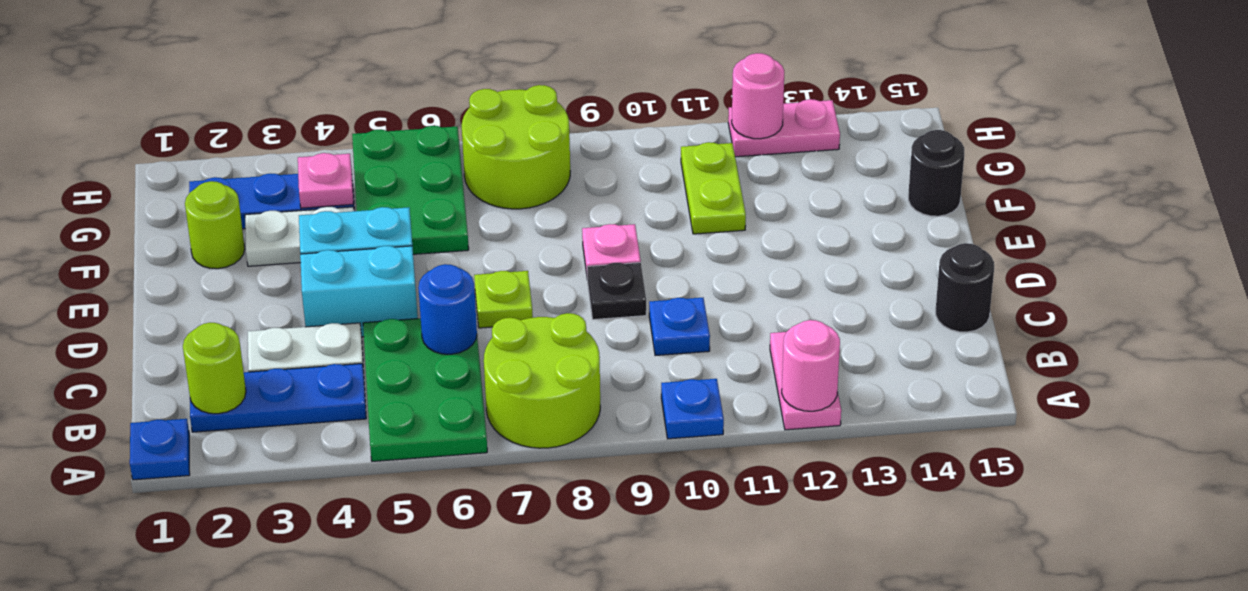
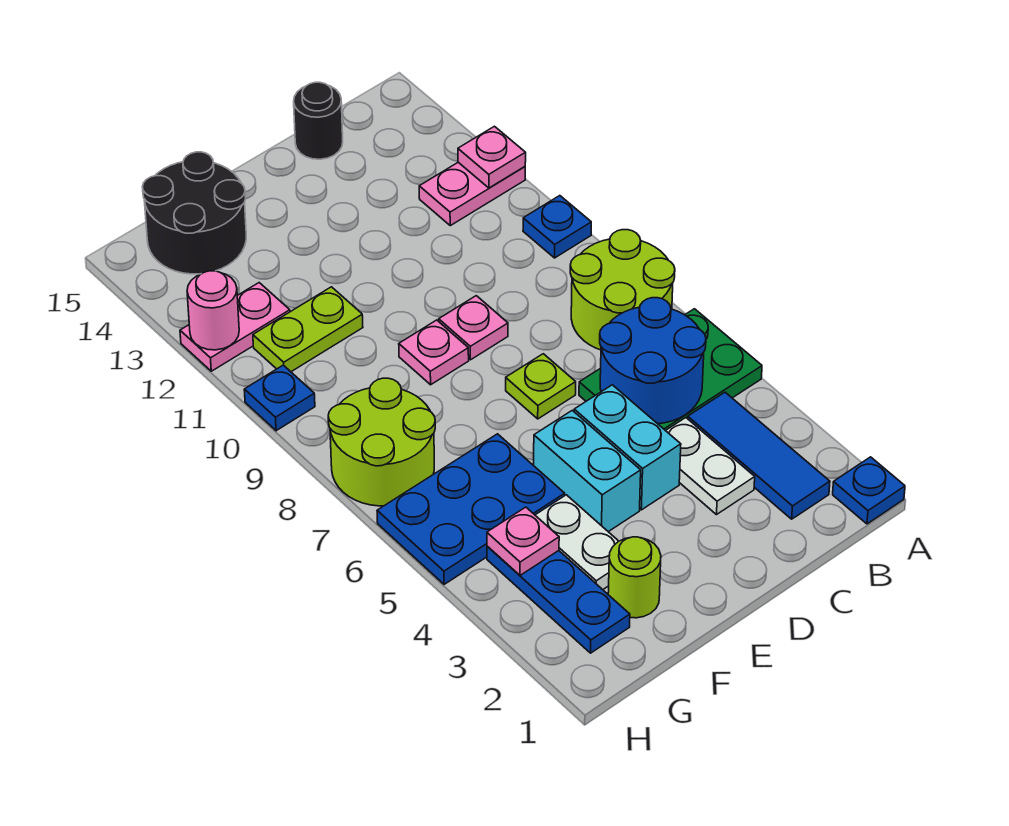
pink 1x1 round brick [782,320,840,411] -> pink 1x1 plate [458,126,526,188]
blue 1x3 plate [190,364,366,432] -> blue 1x3 tile [688,392,830,519]
lime 1x1 round brick [183,323,246,414] -> none
blue 1x1 round brick [418,264,477,354] -> blue 2x2 round brick [600,298,706,424]
blue 1x1 plate [649,298,710,356] -> blue 1x1 plate moved to [244,365,315,431]
black 1x1 plate [587,263,646,320] -> pink 1x1 plate [439,296,508,360]
green 2x3 plate [352,126,469,254] -> blue 2x3 plate [377,434,565,584]
black 1x1 round brick [908,130,964,216] -> black 2x2 round brick [142,152,246,274]
pink 1x2 plate [728,99,840,157] -> pink 1x2 plate turned to [180,283,290,371]

